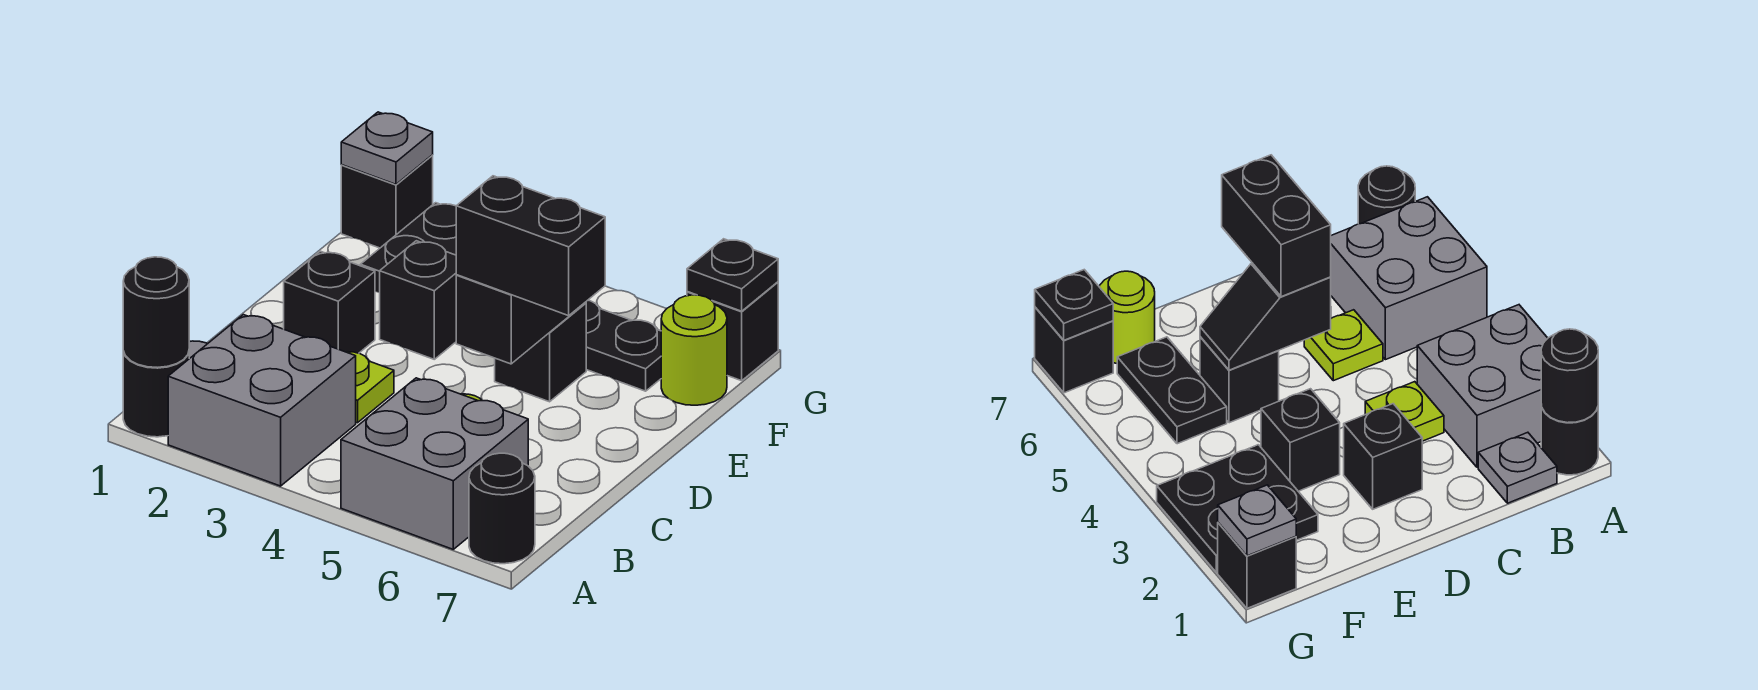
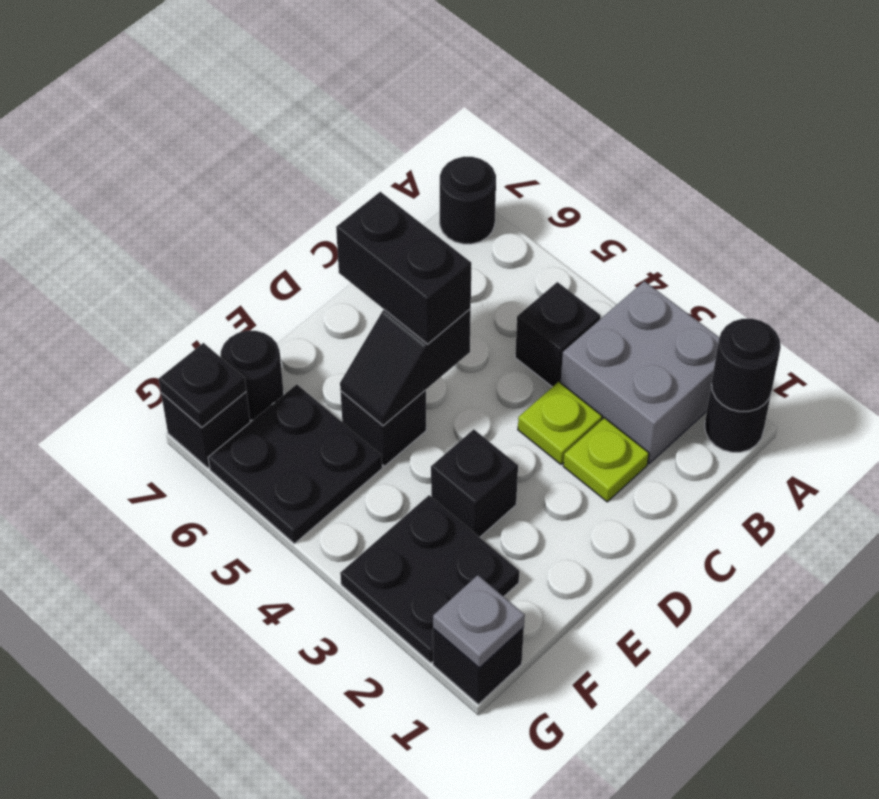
grey 2x2 brick [341,378,528,549] -> none
grey 1x1 plate [1478,432,1557,503] -> none
lime 1x1 plate [1304,310,1383,381] -> lime 1x1 plate moved to [563,418,649,502]
black 1x1 brick [284,251,375,353] -> black 1x1 brick moved to [515,282,601,387]
black 1x2 plate [586,300,661,391] -> black 2x2 plate [208,384,382,544]
lime 1x1 round brick [661,295,727,405] -> black 1x1 round brick [220,331,284,420]

